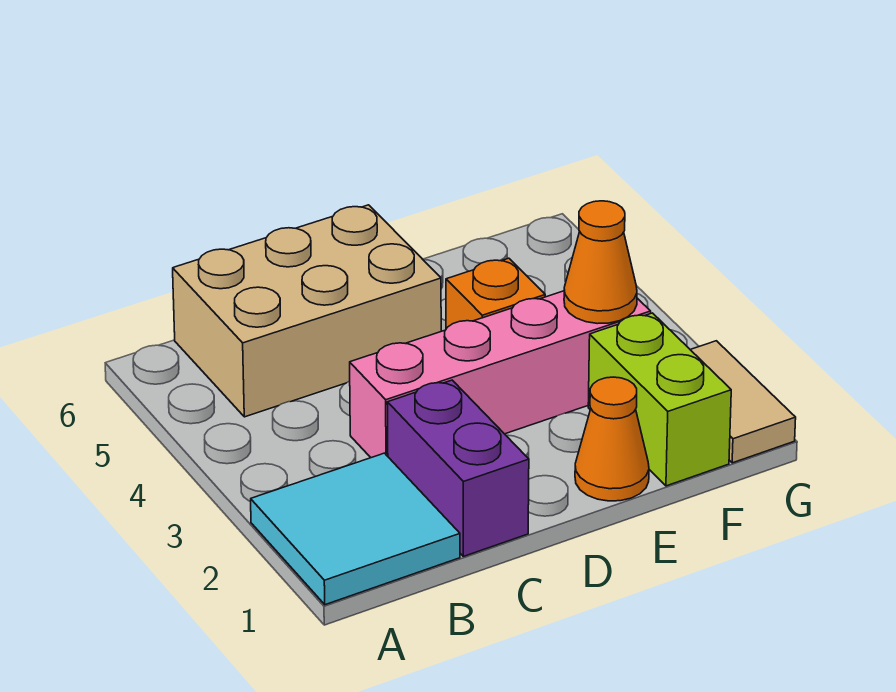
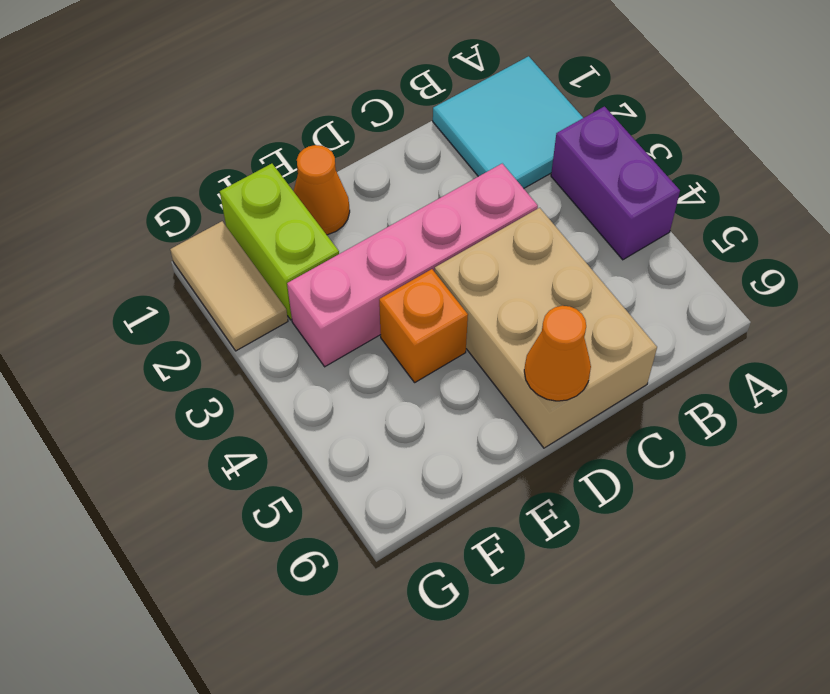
tan 2x3 brick [173,205,441,417] -> tan 2x3 brick turned to [435,208,657,448]
purple 1x2 brick [387,380,529,556] -> purple 1x2 brick moved to [551,107,680,260]
orange 1x1 cone [564,201,637,324] -> orange 1x1 cone moved to [524,306,591,401]

